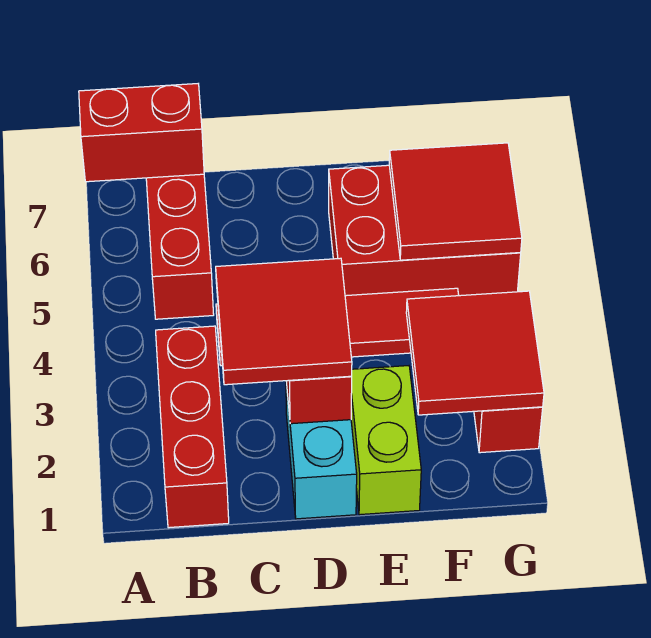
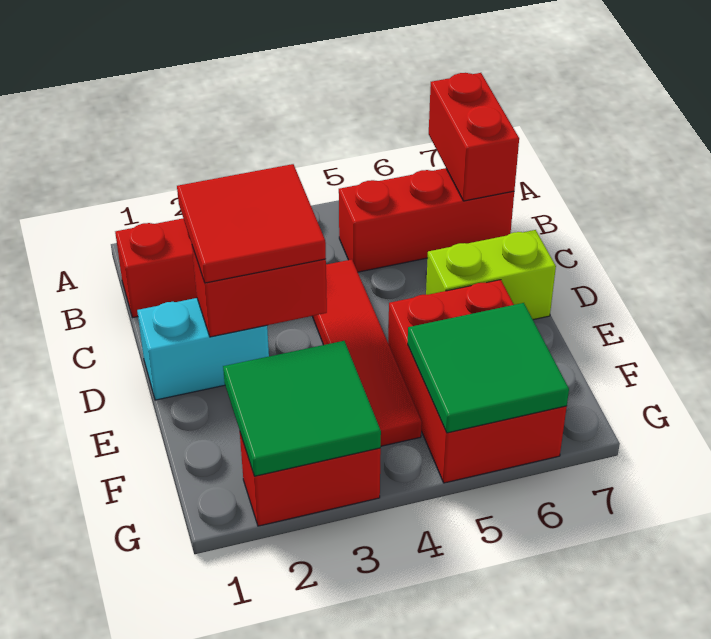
lime 1x2 brick [351,366,421,515] -> lime 1x2 brick moved to [426,230,556,320]
red 2x2 tile [406,291,544,415] -> green 2x2 tile [223,341,381,476]
red 2x2 tile [389,143,522,260] -> green 2x2 tile [408,303,569,433]

